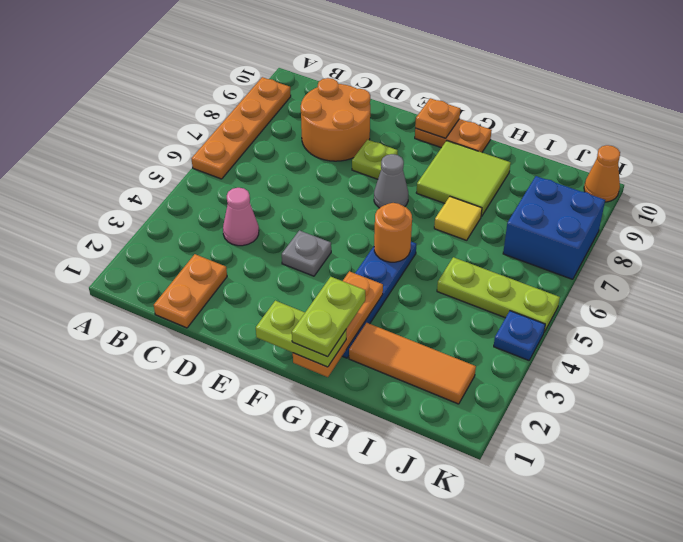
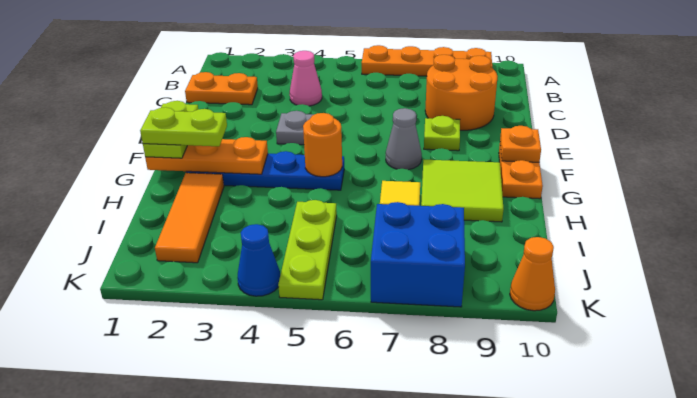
blue 1x1 plate [494,311,545,360] -> blue 1x1 cone [237,224,280,296]

